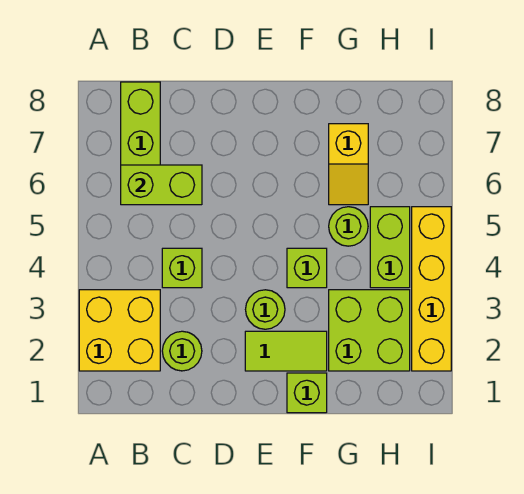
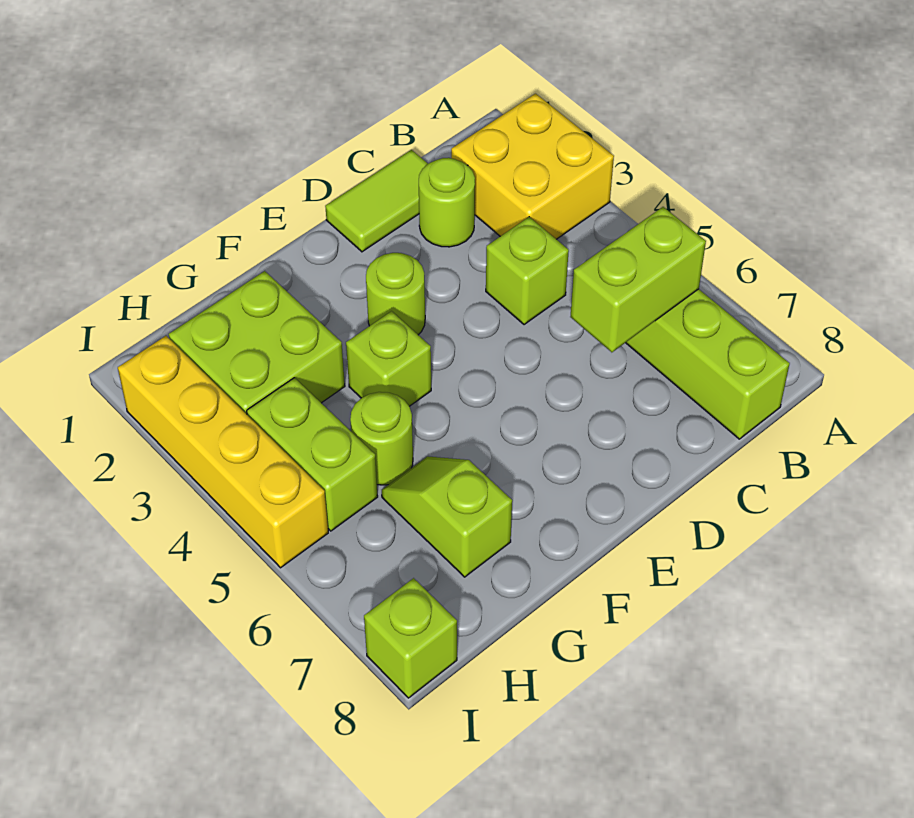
lime 1x2 tile [245,331,327,371] -> lime 1x2 tile moved to [325,150,428,252]
lime 1x1 brick [287,373,327,413] -> lime 1x1 brick moved to [364,578,457,698]
yellow 1x2 slope [329,124,368,205] -> lime 1x2 slope [382,456,512,577]

